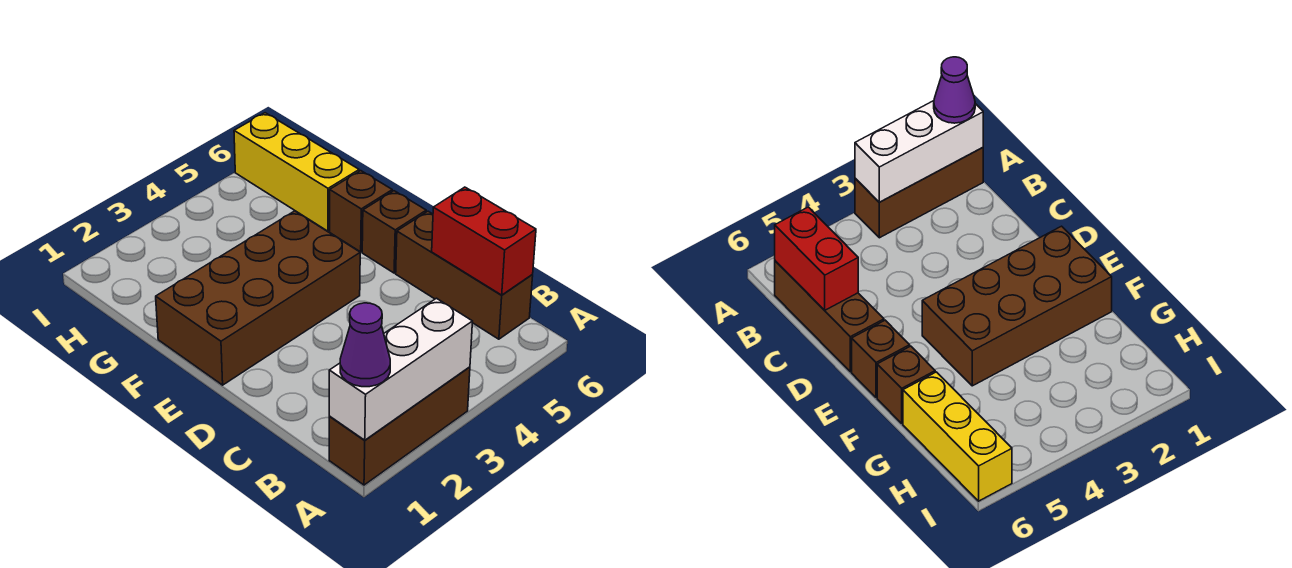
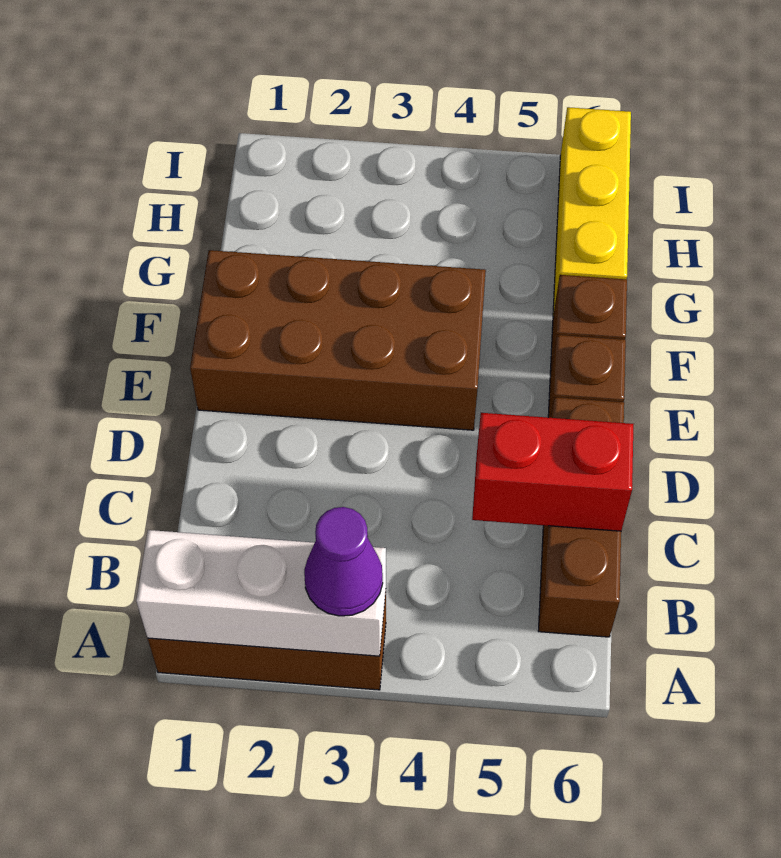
purple 1x1 cone [340,303,390,387] -> purple 1x1 cone moved to [304,507,383,616]
red 1x2 brick [432,187,536,295] -> red 1x2 brick turned to [472,413,634,531]

